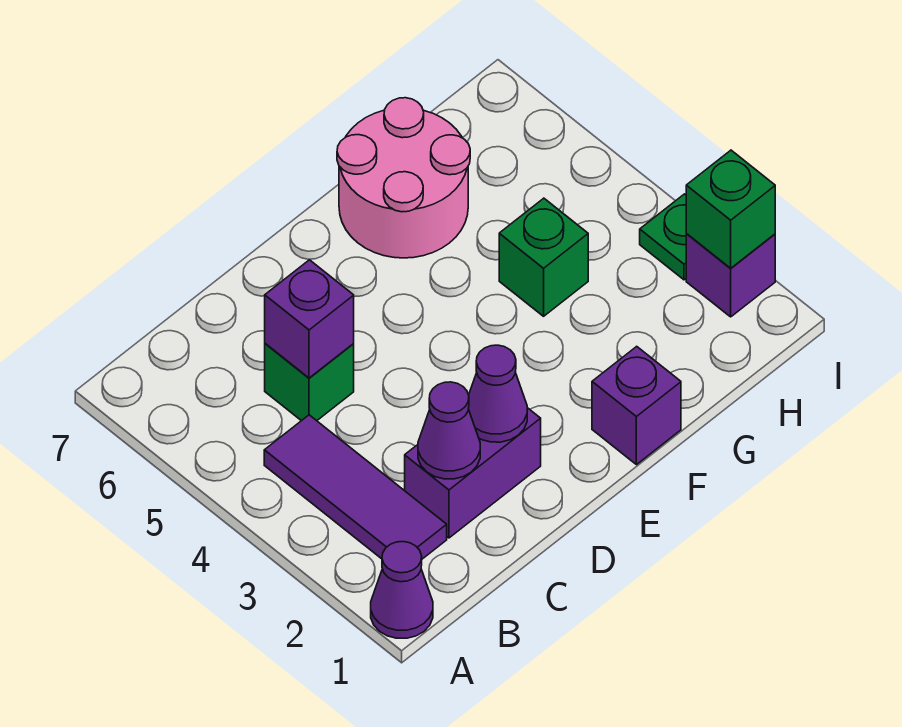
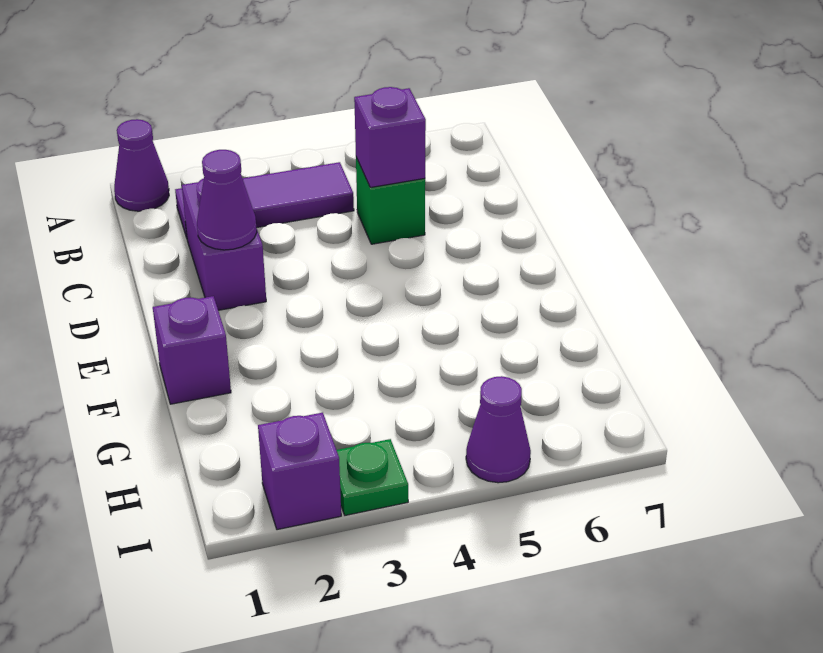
purple 1x1 cone [418,382,480,479] -> purple 1x1 cone moved to [466,376,531,483]
pink 2x2 round brick [337,98,470,258] -> none
green 1x1 brick [499,198,588,316] -> none
green 1x1 brick [686,150,775,268] -> none

